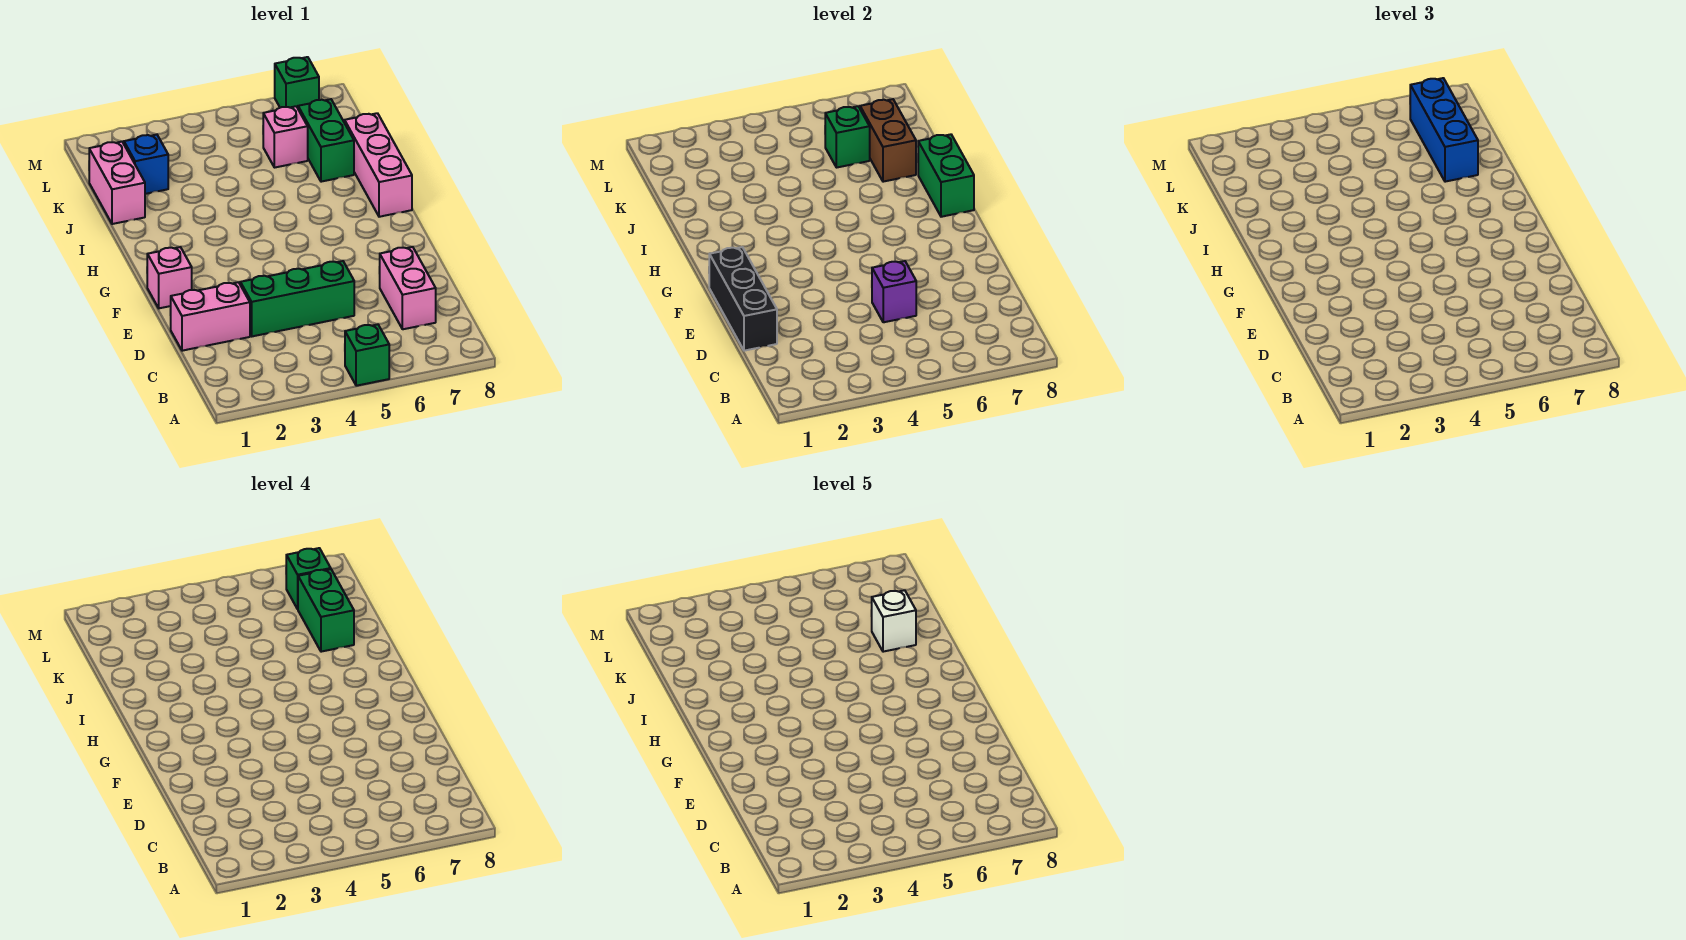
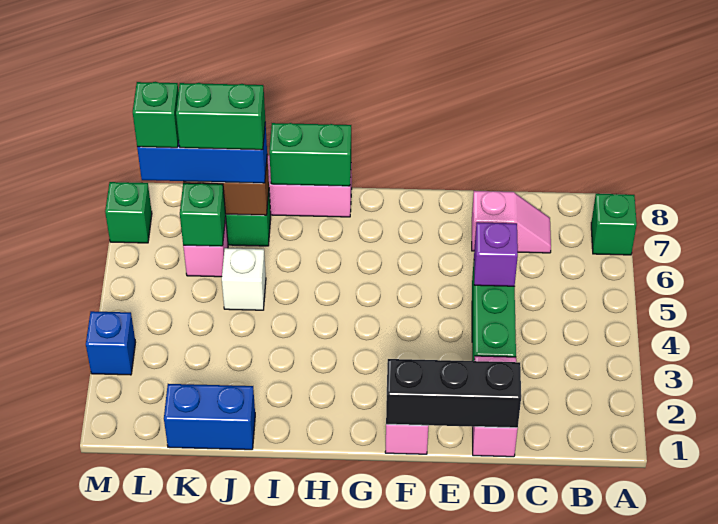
green 1x1 brick [345,324,389,386] -> green 1x1 brick moved to [591,194,637,255]
pink 1x2 brick [379,247,436,329] -> pink 1x2 slope [472,191,551,253]
pink 1x2 brick [89,142,145,224] -> blue 1x2 brick [164,384,255,450]
white 1x1 brick [871,590,916,652] -> white 1x1 brick moved to [222,248,266,310]
blue 1x1 brick [124,135,168,194] -> blue 1x1 brick moved to [86,311,136,375]

